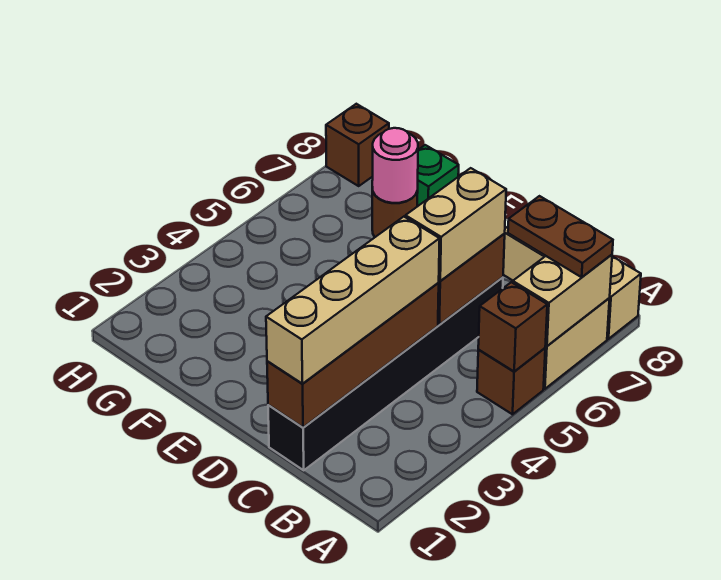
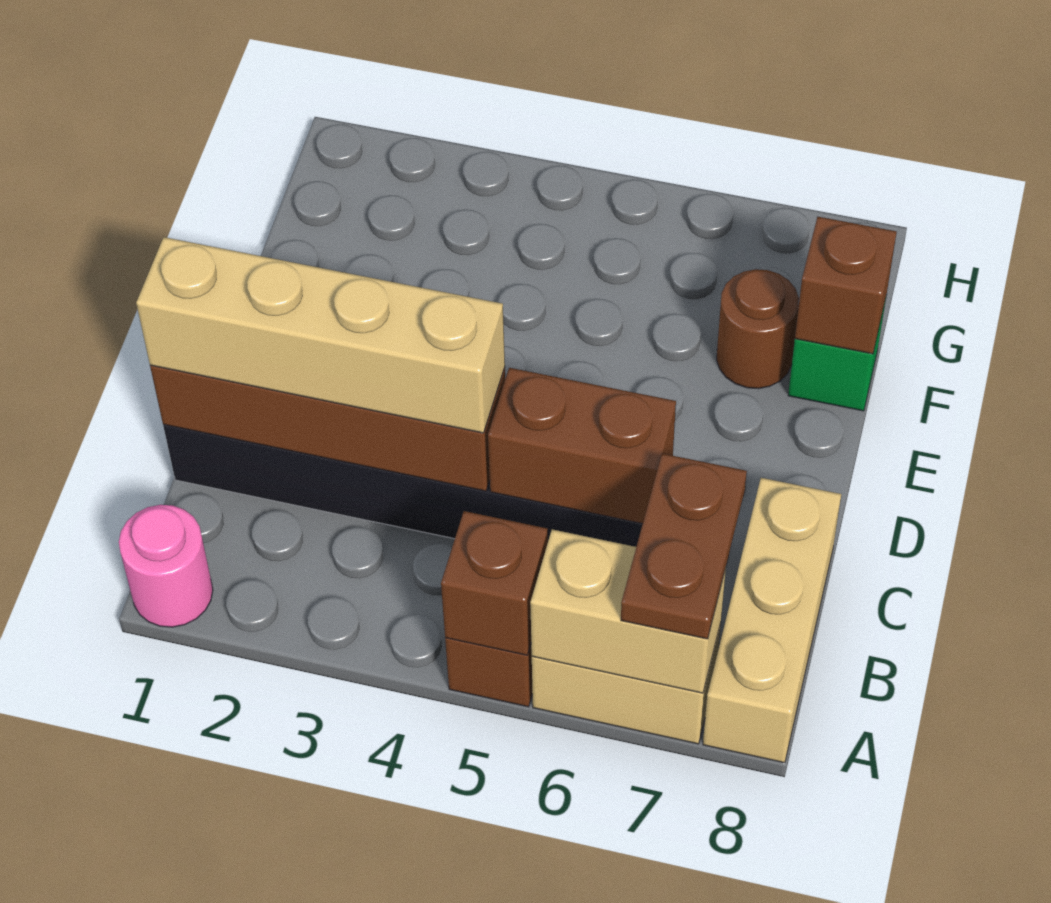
tan 1x2 brick [405,168,506,281] -> none
pink 1x1 round brick [372,128,418,203] -> pink 1x1 round brick moved to [119,505,213,627]
brown 1x1 brick [326,104,389,186] -> brown 1x1 brick moved to [795,217,897,354]

